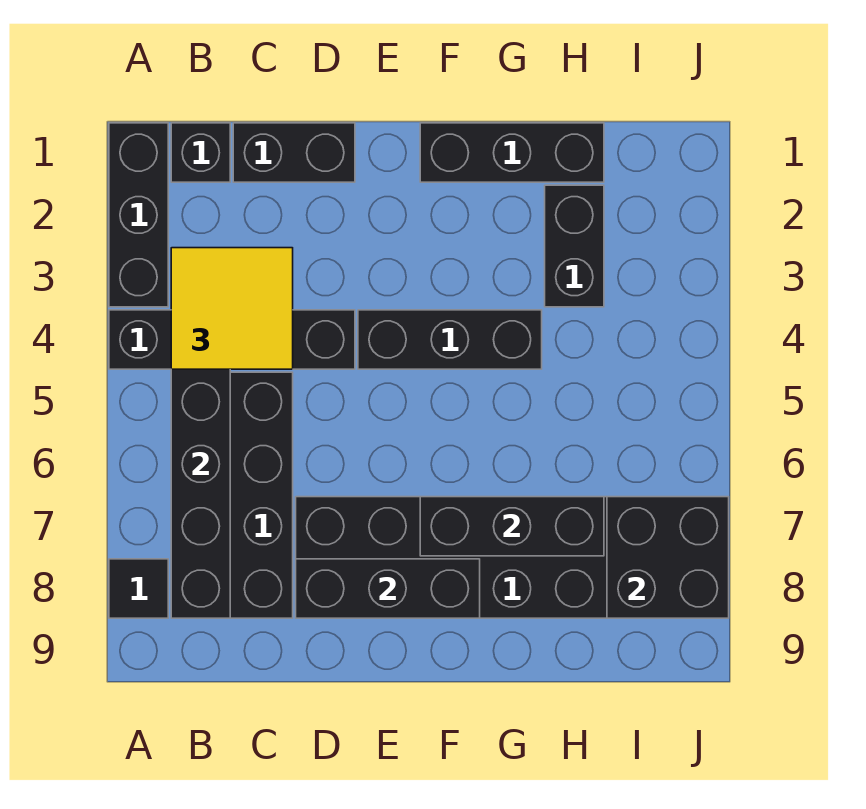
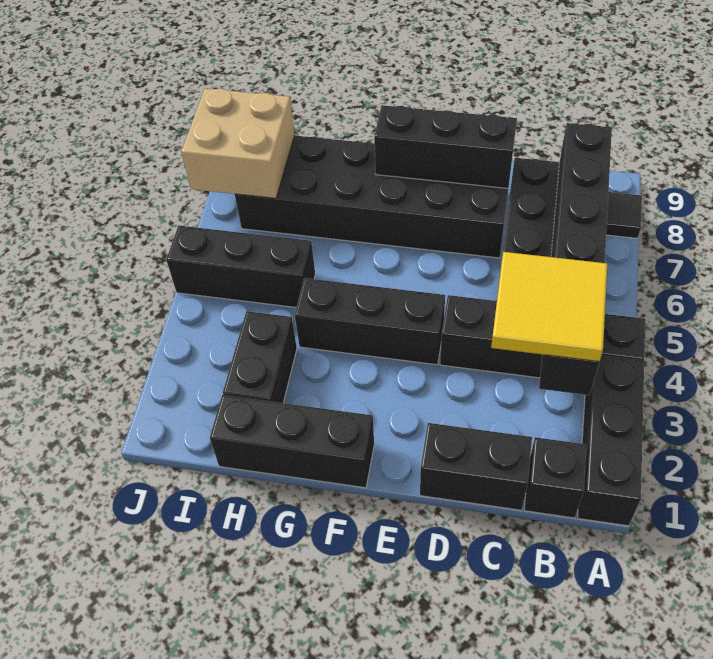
black 1x3 brick [420,497,604,556] -> black 1x3 brick moved to [166,226,315,308]
black 2x2 brick [607,497,729,618] -> tan 2x2 brick [181,88,295,198]

